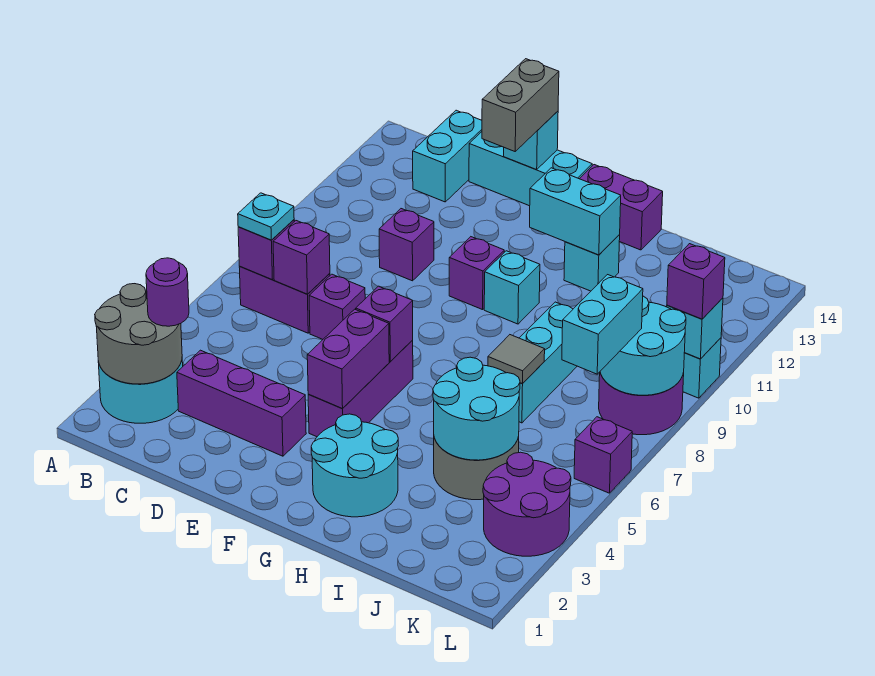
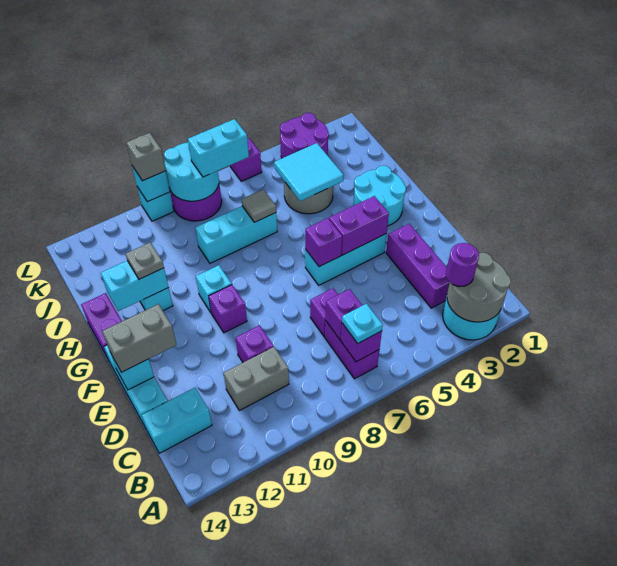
none -> grey 1x2 brick [224,347,289,411]
purple 1x3 brick [308,340,413,437] -> cyan 1x3 brick [305,234,386,285]
cyan 1x2 brick [530,168,621,255] -> cyan 1x2 brick turned to [101,261,169,311]
none -> grey 1x1 plate [126,242,164,279]
cyan 2x2 round brick [433,357,520,460] -> cyan 2x2 tile [274,143,343,201]
purple 1x1 brick [667,244,725,319] -> grey 1x1 brick [126,133,166,181]

